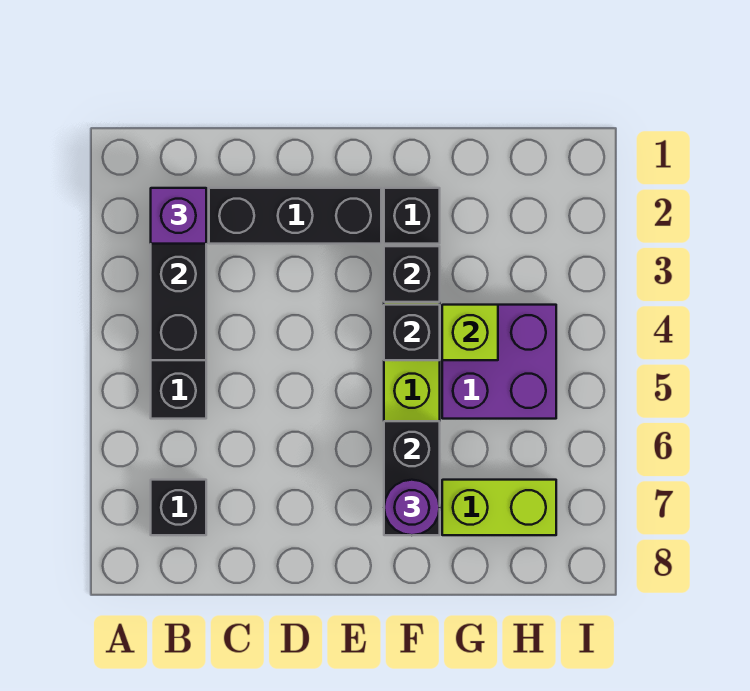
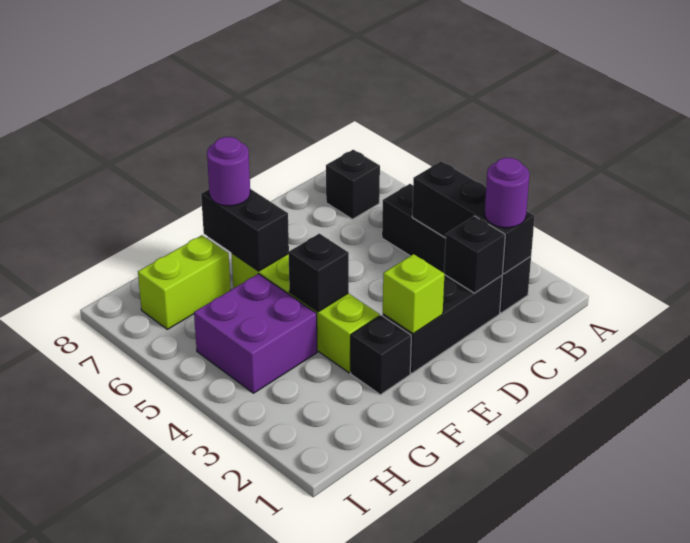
purple 1x1 brick [151,188,206,244] -> purple 1x1 round brick [485,158,529,228]
black 1x1 brick [384,246,440,302] -> black 1x1 brick moved to [444,216,505,293]
lime 1x1 brick [442,305,498,360] -> lime 1x1 brick moved to [383,254,444,334]

